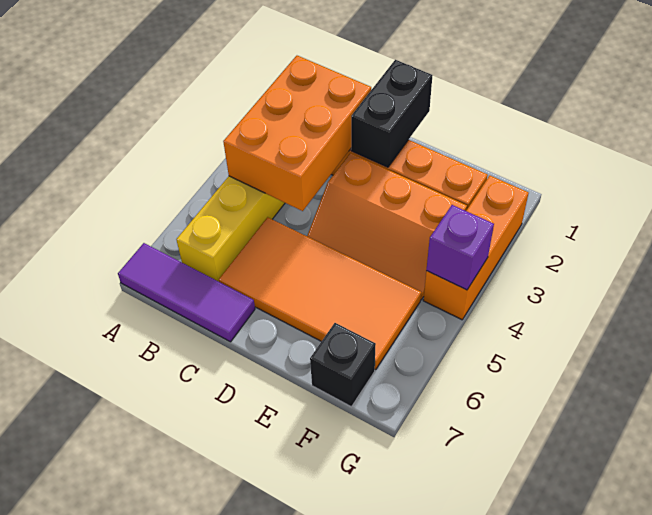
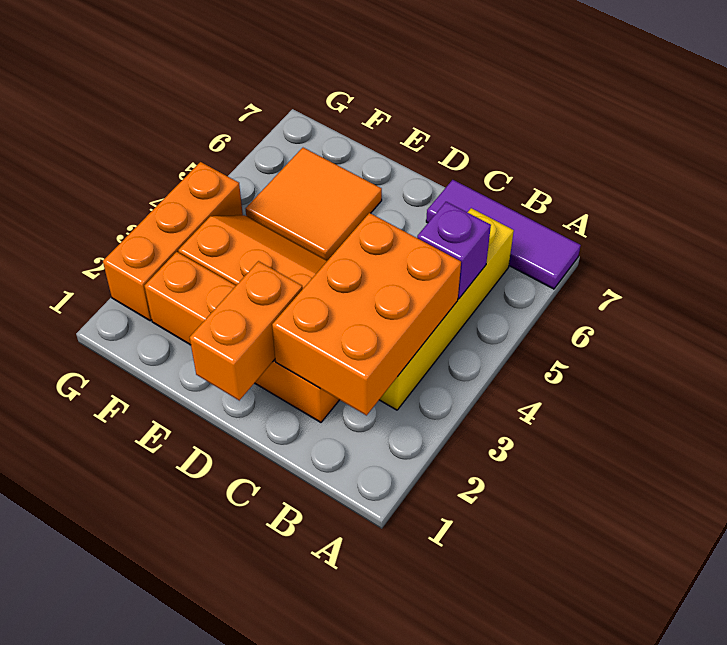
orange 2x4 tile [219,217,421,369] -> orange 2x2 tile [246,148,382,261]
black 1x2 brick [351,60,433,167] -> orange 1x2 brick [190,261,303,400]
black 1x1 brick [310,323,376,407] -> none
purple 1x1 brick [426,205,494,290] -> purple 1x1 brick moved to [417,202,491,299]

